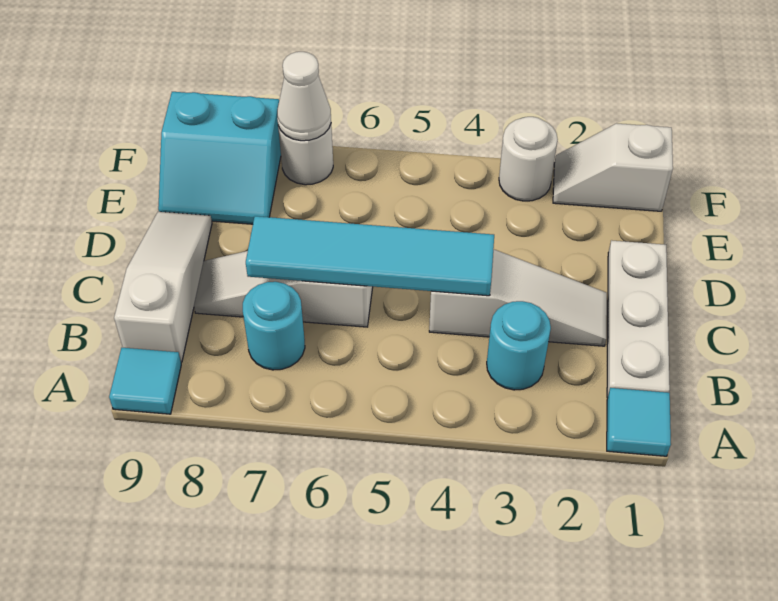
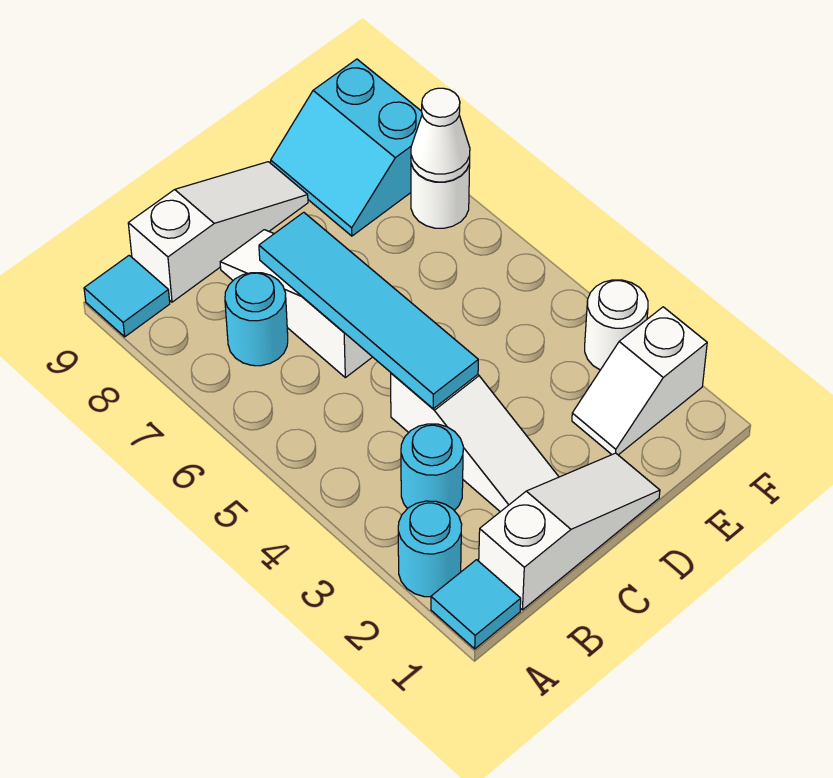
none -> cyan 1x1 round brick [398,501,462,597]
white 1x3 plate [607,240,670,398] -> white 1x3 slope [479,453,660,610]
white 1x2 slope [553,123,673,211] -> white 1x2 slope turned to [572,307,707,455]

